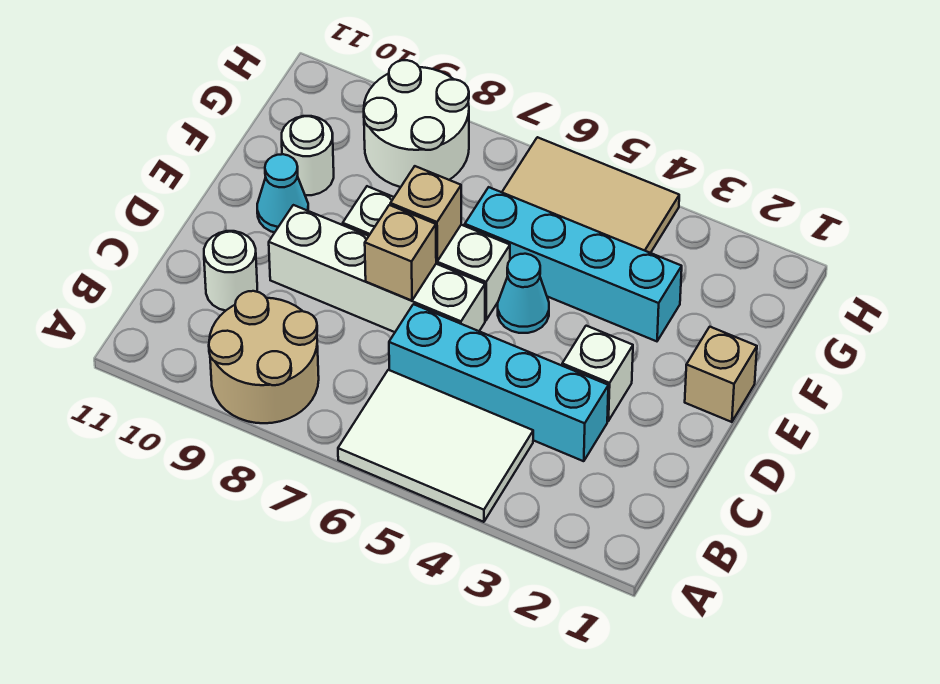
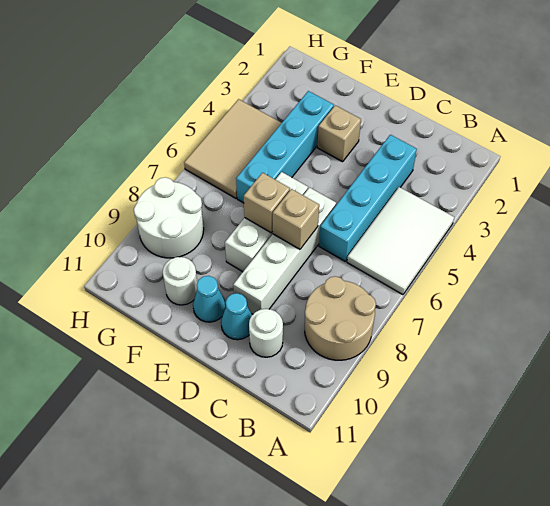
white 1x1 brick [562,326,633,421] -> none
tan 1x1 brick [685,327,757,422] -> tan 1x1 brick moved to [317,105,361,162]
cyan 1x1 cone [498,254,549,333] -> cyan 1x1 cone moved to [221,293,252,340]

